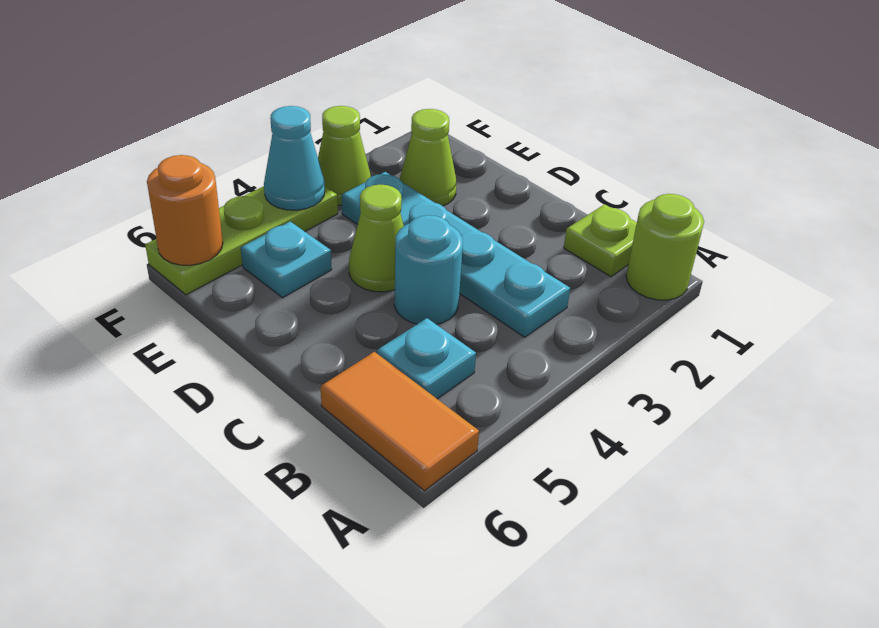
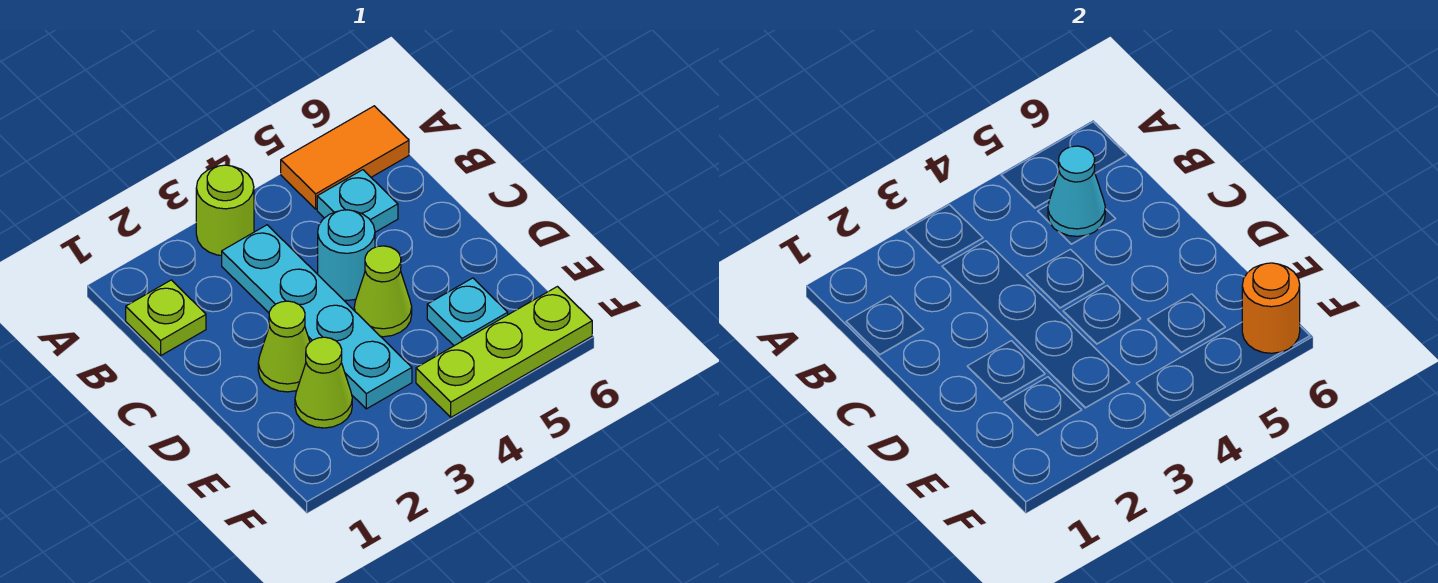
lime 1x1 round brick [626,194,704,300] -> lime 1x1 round brick moved to [196,165,254,255]
orange 1x2 tile [321,352,479,491] -> orange 1x2 tile turned to [281,106,409,209]
lime 1x1 cone [318,106,371,205] -> lime 1x1 cone moved to [258,301,310,392]
cyan 1x1 cone [264,106,325,210] -> cyan 1x1 cone moved to [1048,146,1105,236]

